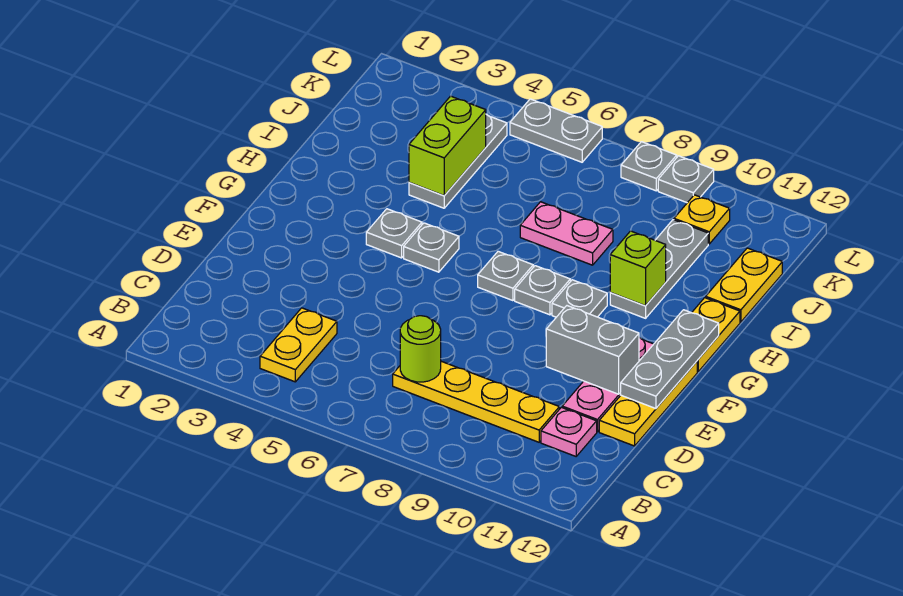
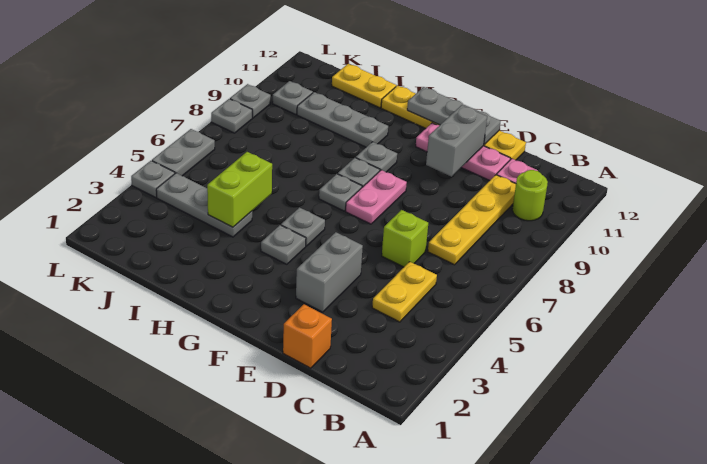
yellow 1x2 plate [260,308,337,382] -> yellow 1x2 plate turned to [372,262,437,322]
lime 1x1 round brick [400,316,441,382] -> lime 1x1 round brick moved to [512,170,548,221]
none -> orange 1x1 brick [283,304,332,368]
none -> grey 1x2 brick [296,232,363,312]
lime 1x1 brick [610,231,666,306] -> lime 1x1 brick moved to [382,210,428,267]
lime 1x2 brick [409,96,486,195] -> lime 1x2 brick turned to [207,152,272,227]
pink 1x2 plate [520,202,613,265] -> pink 1x2 plate moved to [346,170,407,224]
yellow 1x1 plate [674,195,730,244] -> grey 1x1 plate [272,81,313,114]
none -> grey 1x1 plate [131,161,175,197]

